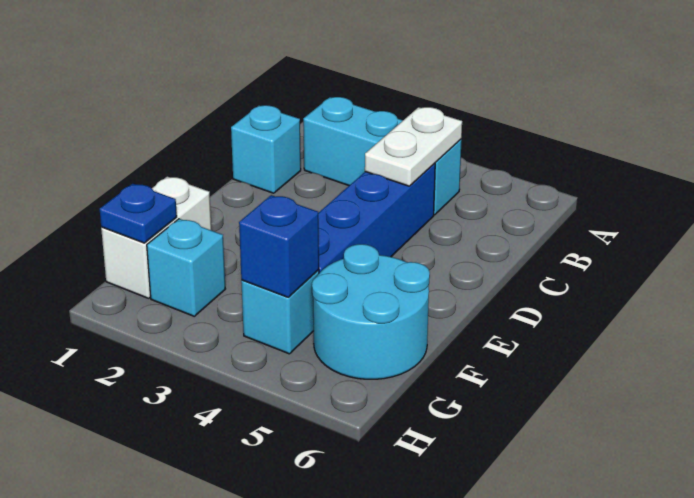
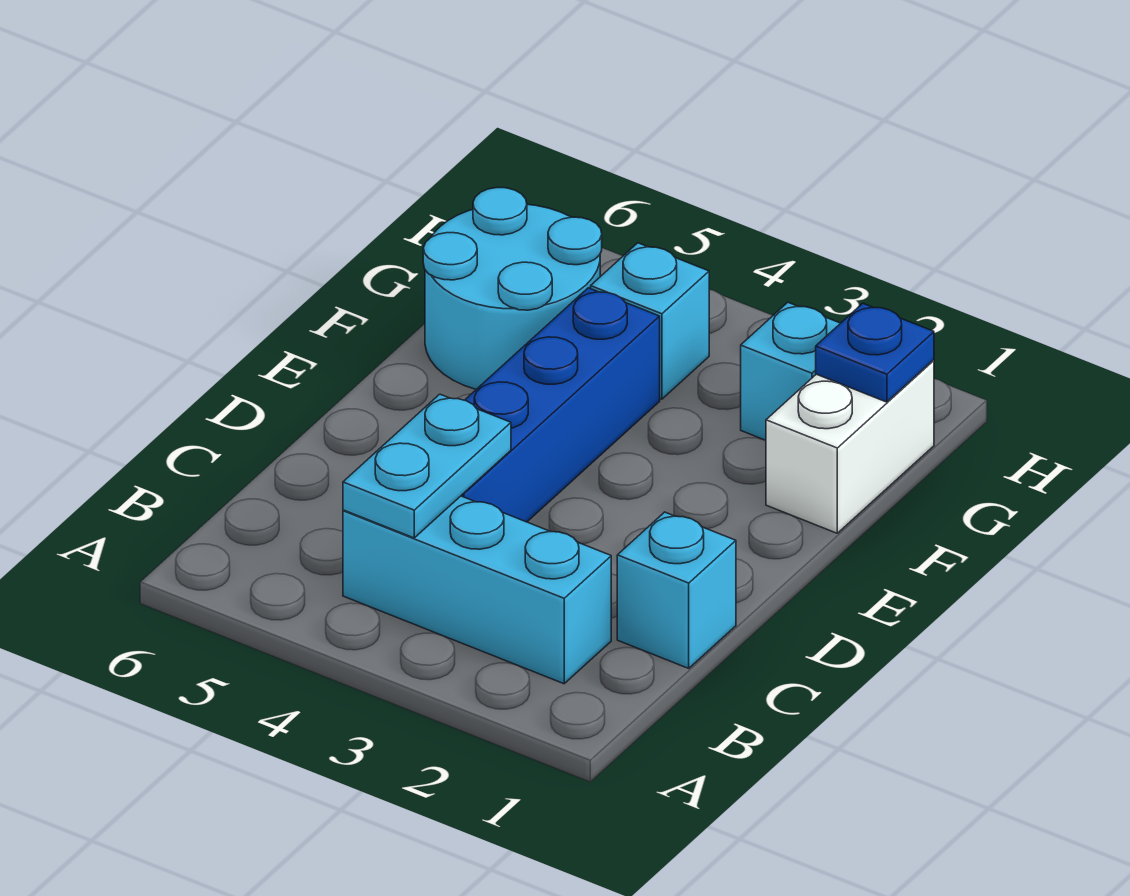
white 1x2 plate [365,107,462,186] -> cyan 1x2 plate [343,394,511,538]
blue 1x1 brick [239,195,319,297] -> none

